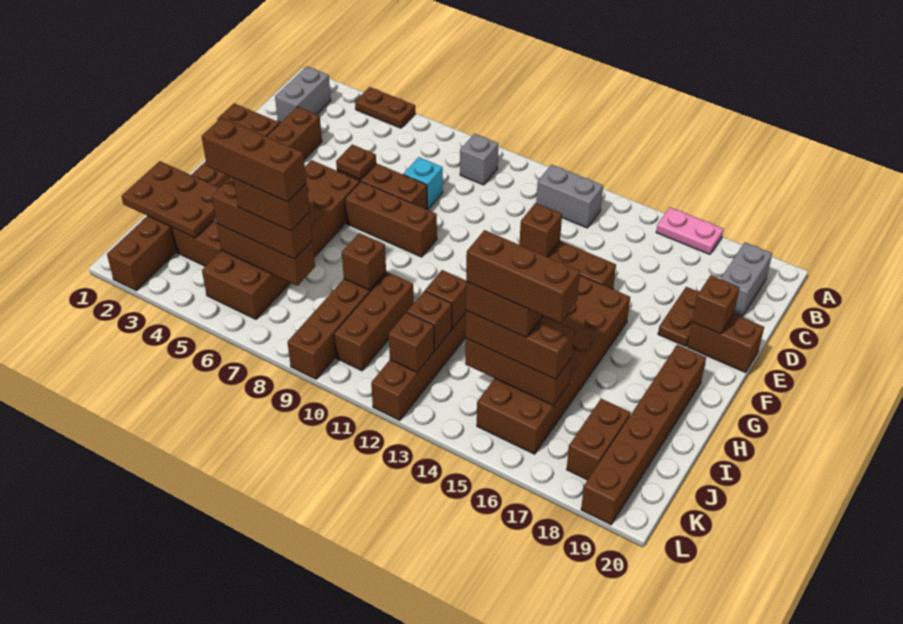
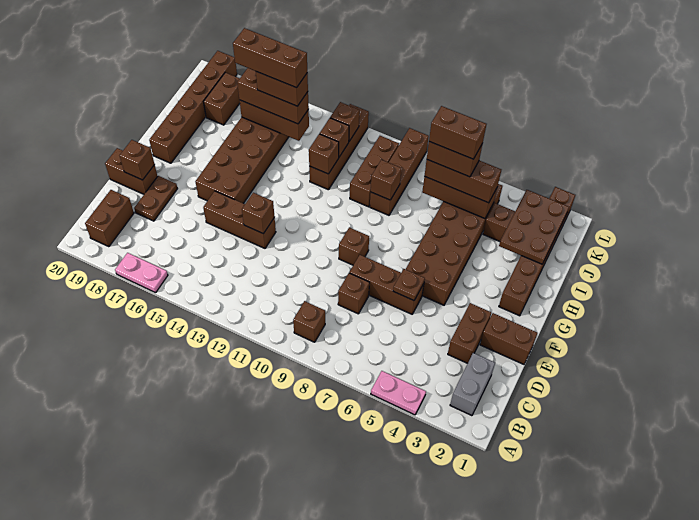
brown 1x2 plate [355,87,415,128] -> pink 1x2 plate [371,371,426,415]
grey 1x1 brick [460,134,498,185] -> brown 1x1 brick [293,301,325,342]
grey 1x2 brick [536,165,603,228] -> none
grey 1x2 brick [721,242,772,317] -> brown 1x2 brick [85,190,134,247]
cyan 1x1 brick [403,157,443,209] -> brown 1x1 brick [338,273,370,314]
brown 1x3 brick [345,182,437,257] -> brown 1x1 brick [339,227,369,265]
brown 2x3 plate [121,161,219,238] -> brown 2x3 plate turned to [499,190,569,264]
brown 1x3 brick [202,118,306,202] -> brown 1x2 brick [429,106,486,159]

